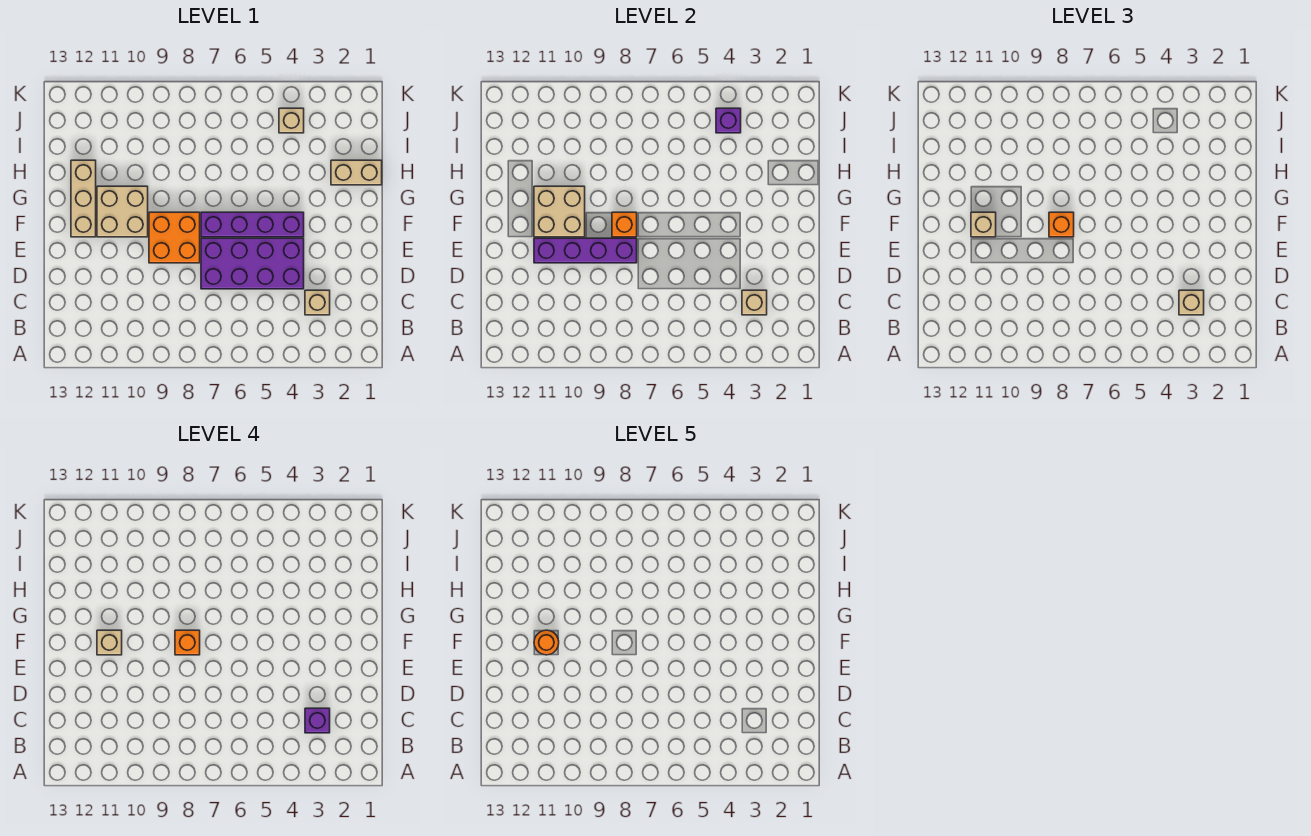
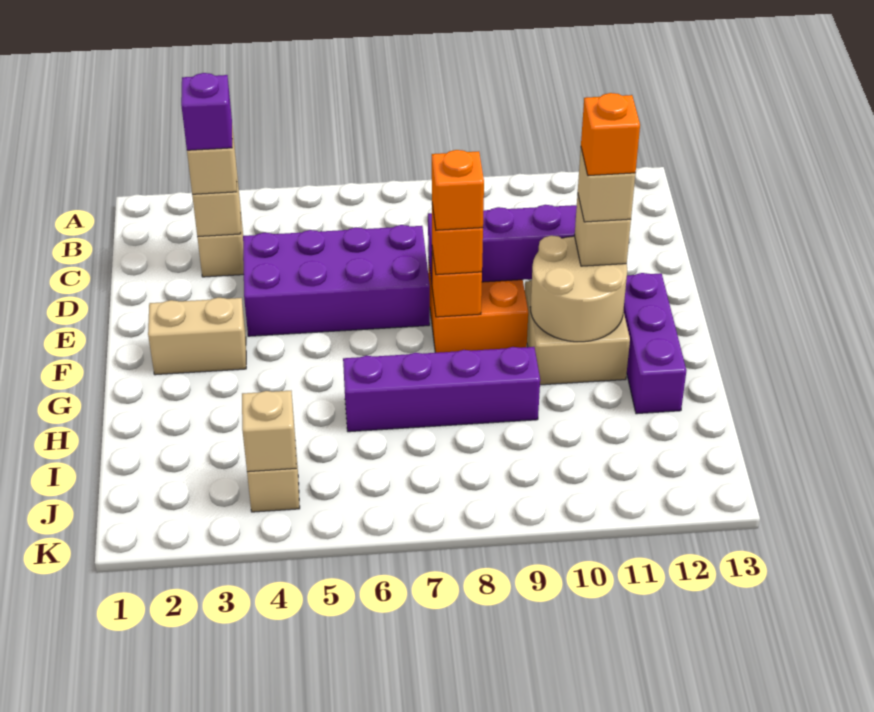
purple 1x4 brick [201,212,304,237] -> purple 1x4 brick moved to [343,347,540,432]
tan 2x2 brick [534,186,585,237] -> tan 2x2 round brick [530,236,627,342]
orange 1x1 round brick [534,630,559,655] -> orange 1x1 brick [581,93,640,176]
tan 1x3 brick [71,160,96,237] -> purple 1x3 brick [623,273,686,414]
tan 1x2 brick [331,160,382,185] -> tan 1x2 brick moved to [148,298,246,375]
purple 1x1 brick [716,108,741,133] -> tan 1x1 brick [242,391,296,472]

